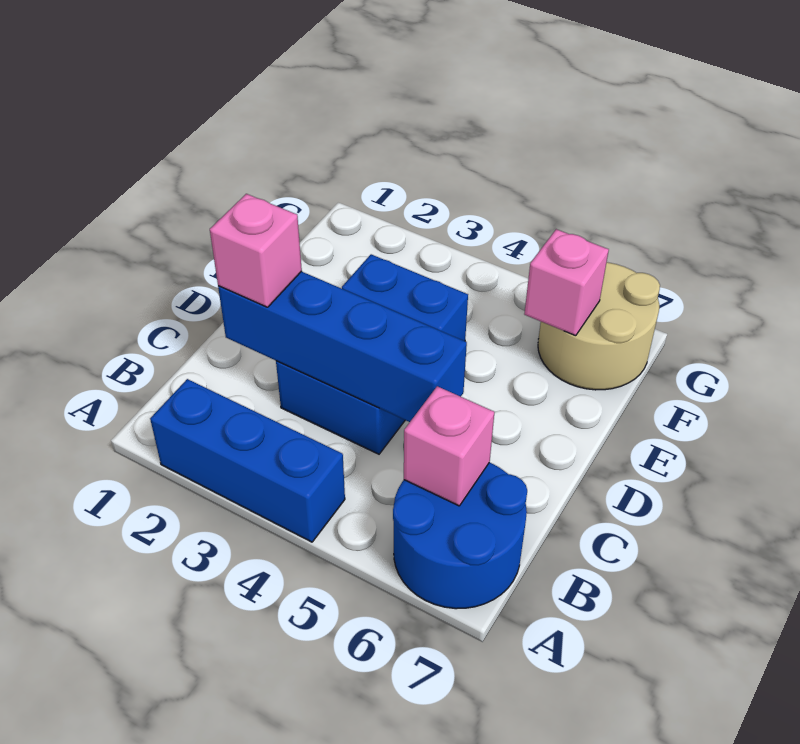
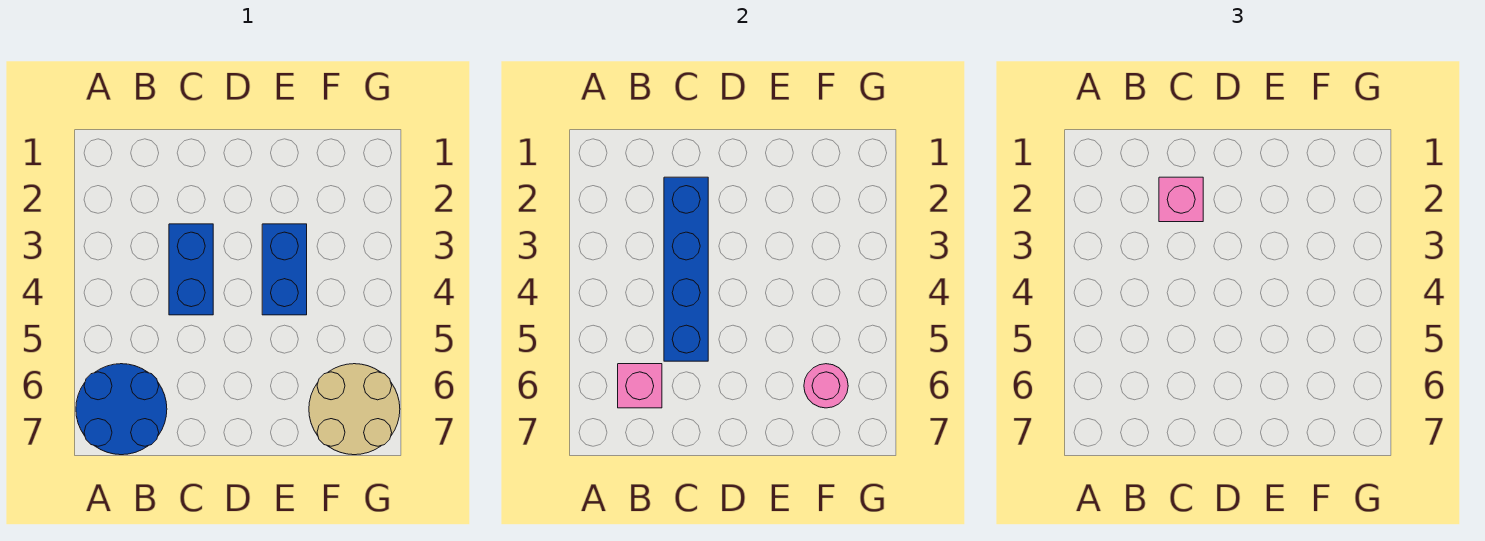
blue 1x3 brick [150,379,345,542] -> none
pink 1x1 brick [524,229,609,336] -> pink 1x1 round brick [804,364,848,408]

